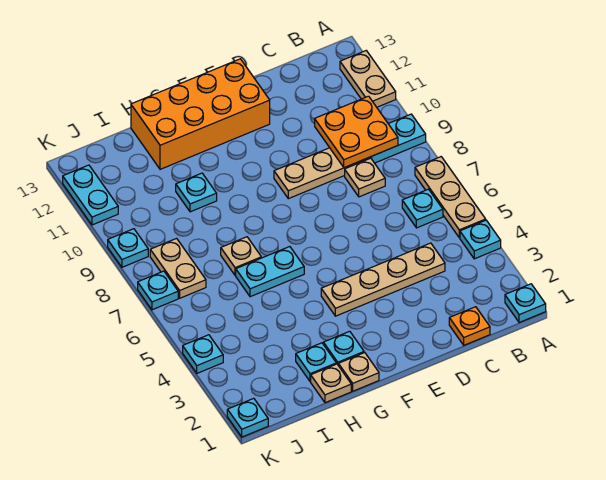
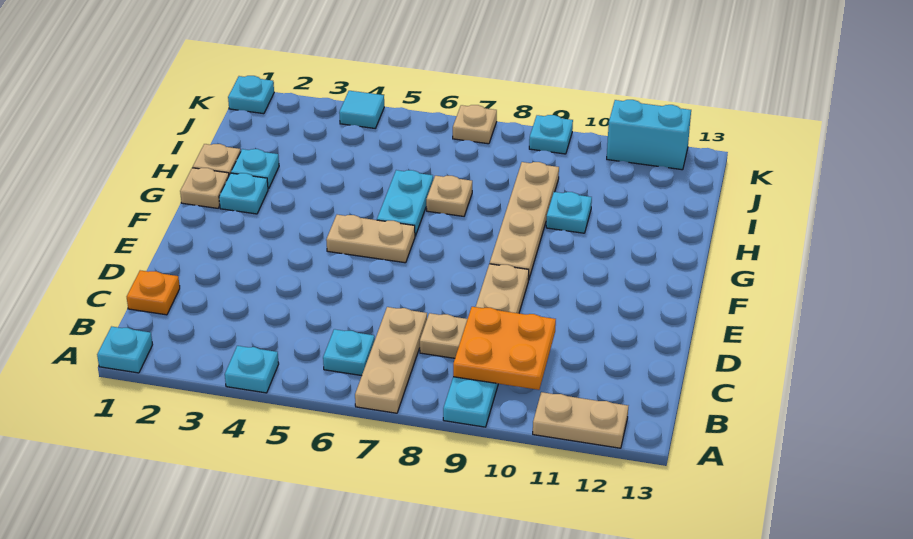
tan 1x3 plate [415,157,486,238] -> tan 1x3 plate turned to [355,307,427,413]
tan 1x4 plate [321,243,445,316] -> tan 1x4 plate moved to [490,162,559,280]
orange 2x4 brick [131,59,270,169] -> none
tan 1x2 plate [150,238,206,298] -> tan 1x2 plate moved to [326,215,415,263]
cyan 1x1 plate [183,335,223,373] -> cyan 1x1 tile [339,91,384,128]
cyan 1x1 plate [138,271,178,310] -> tan 1x1 plate [453,105,497,144]
cyan 1x2 plate [63,165,118,225] -> cyan 1x2 brick [607,100,691,170]

